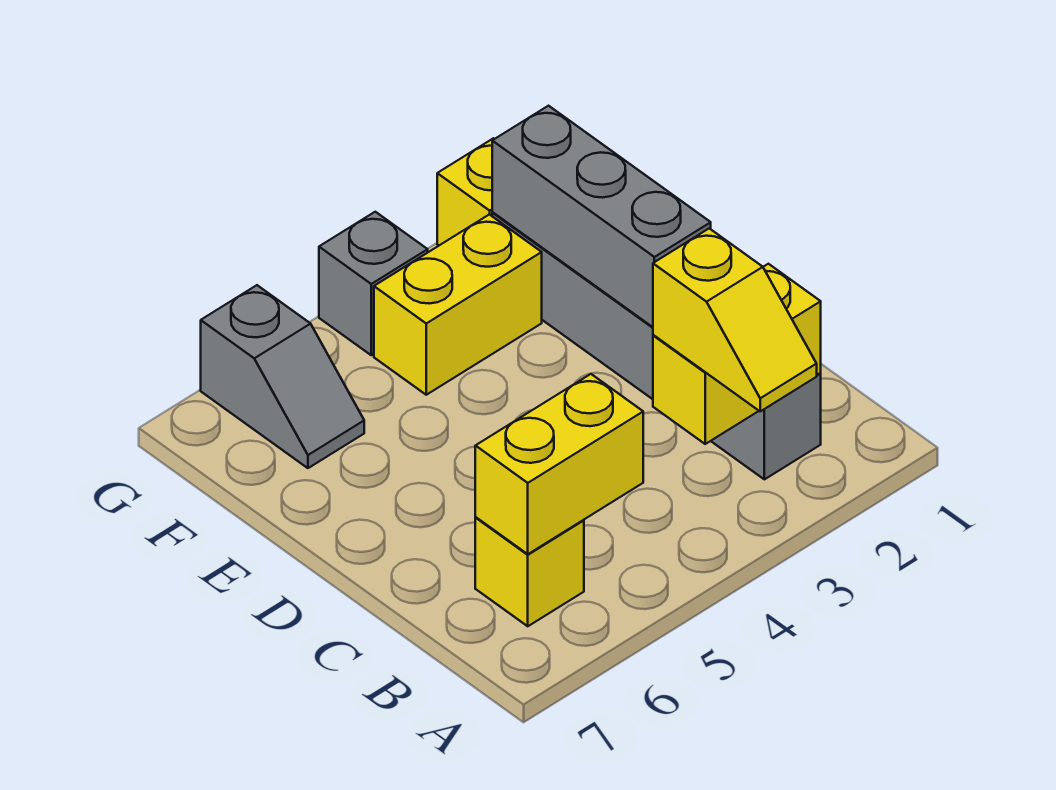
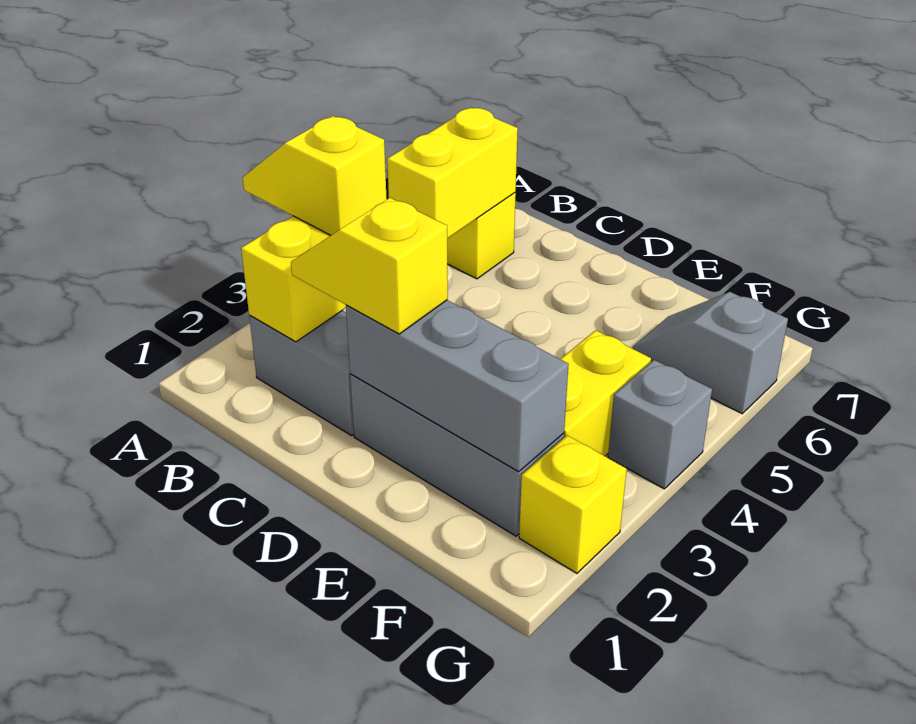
none -> yellow 1x2 slope [291,198,448,334]

